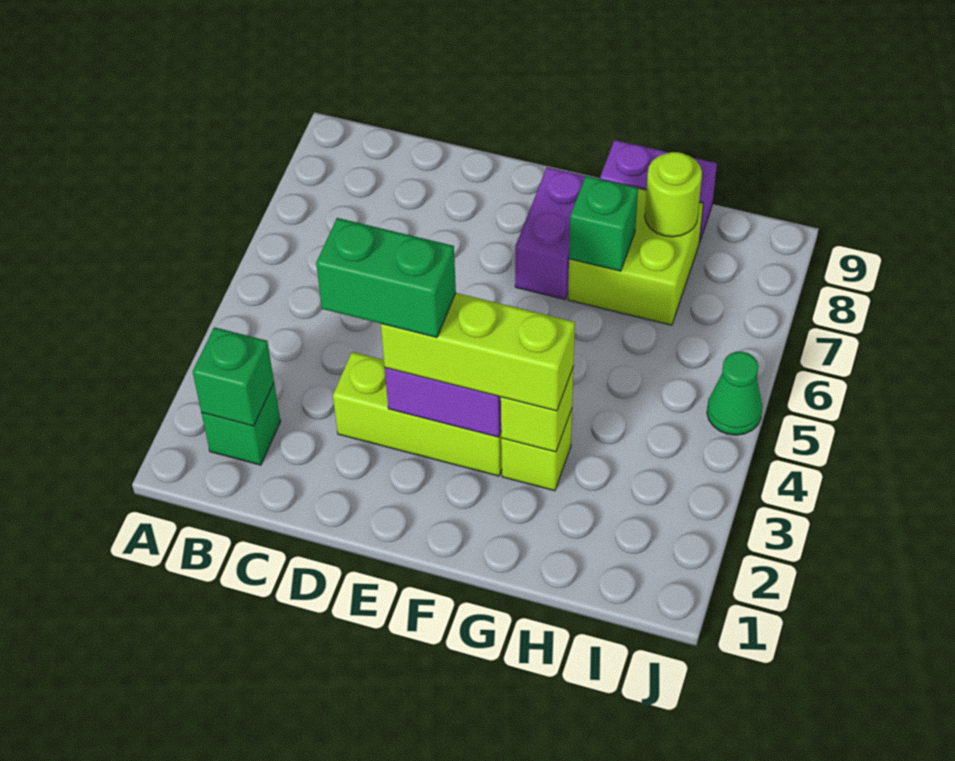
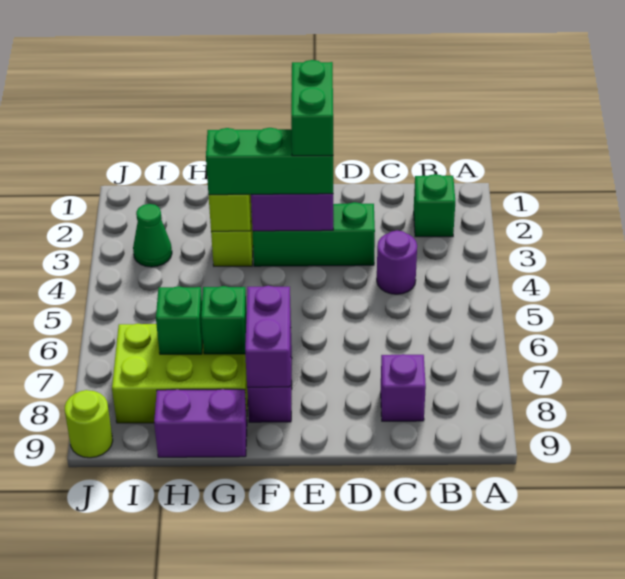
green 1x1 brick [193,327,274,426] -> green 1x1 brick moved to [156,286,203,354]
none -> purple 1x1 round brick [377,230,417,294]
none -> purple 1x1 brick [381,354,426,421]
lime 1x3 brick [333,352,502,476] -> green 1x3 brick [253,202,375,266]
green 1x2 brick [316,218,456,337] -> green 1x2 brick turned to [291,60,333,156]
lime 1x3 brick [381,293,575,411] -> green 1x3 brick [206,128,333,195]
none -> purple 1x2 brick [245,286,291,388]
lime 2x2 brick [568,188,703,325] -> lime 2x3 brick [112,324,248,423]
lime 1x1 round brick [645,152,702,237] -> lime 1x1 round brick moved to [65,390,113,458]
green 1x1 cone [707,352,762,435] -> green 1x1 cone moved to [133,204,172,267]

